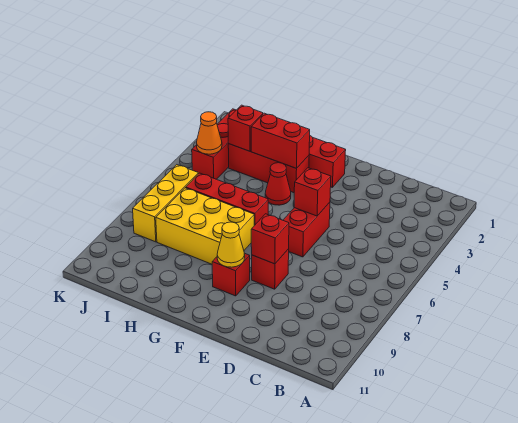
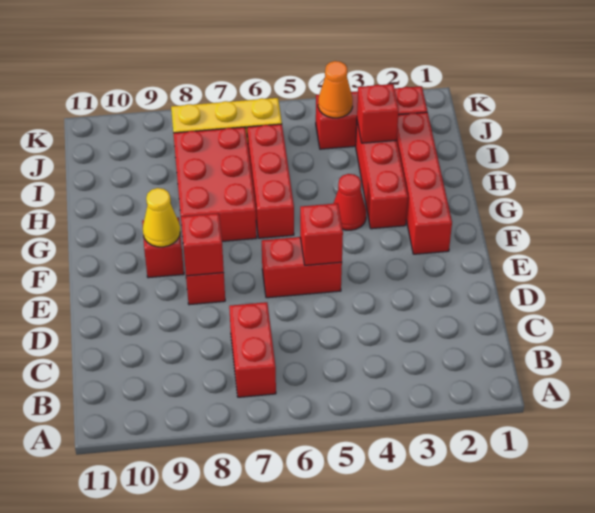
red 1x2 brick [251,113,310,168] -> red 1x2 brick moved to [229,302,276,397]
yellow 2x3 brick [156,188,254,264] -> red 2x3 brick [173,127,257,241]

